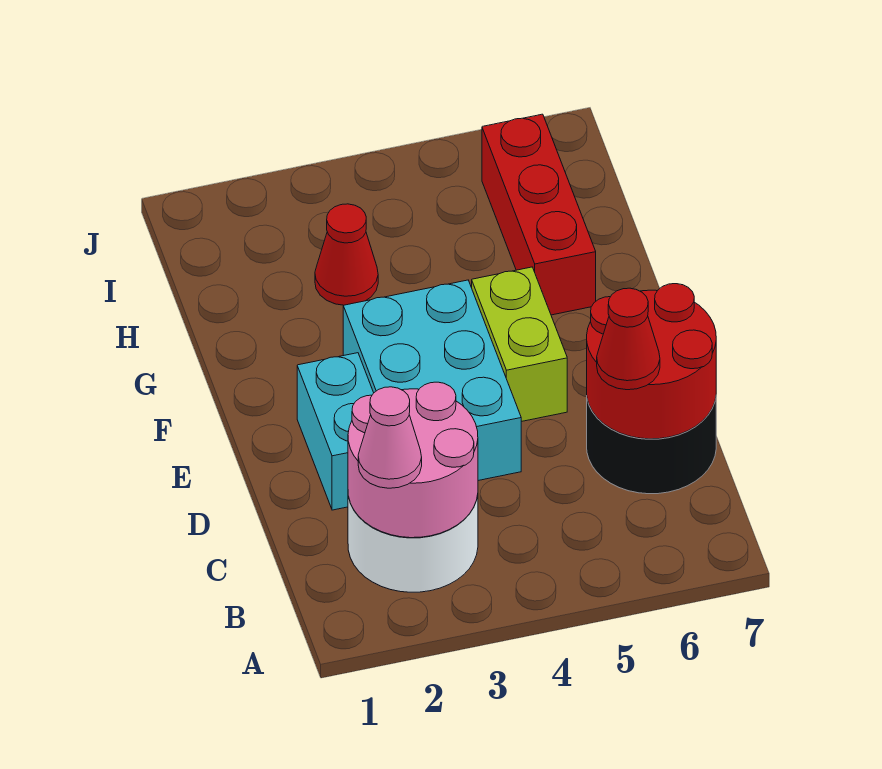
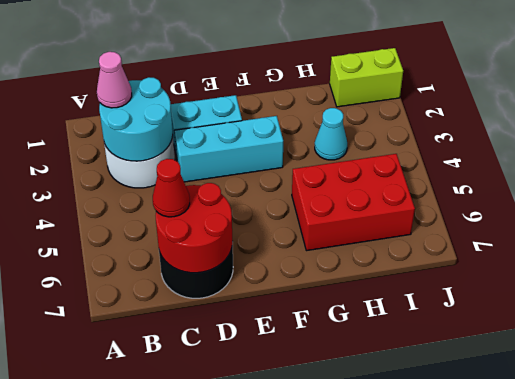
pink 2x2 round brick [348,382,478,538] -> cyan 2x2 round brick [99,77,173,161]
cyan 2x3 brick [343,280,521,481] -> cyan 1x3 brick [174,116,283,182]
lime 1x2 brick [472,267,567,422] -> lime 1x2 brick moved to [330,48,403,107]
red 1x3 brick [482,114,596,315] -> red 2x3 brick [292,154,415,251]
red 1x1 cone [315,204,378,305] -> cyan 1x1 cone [315,108,347,160]

